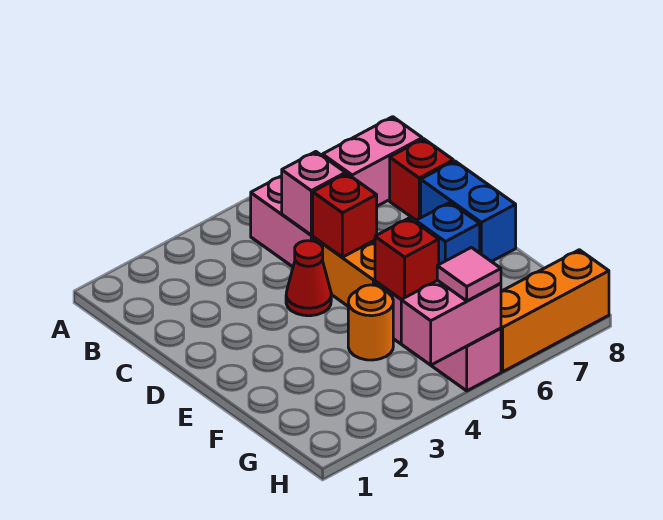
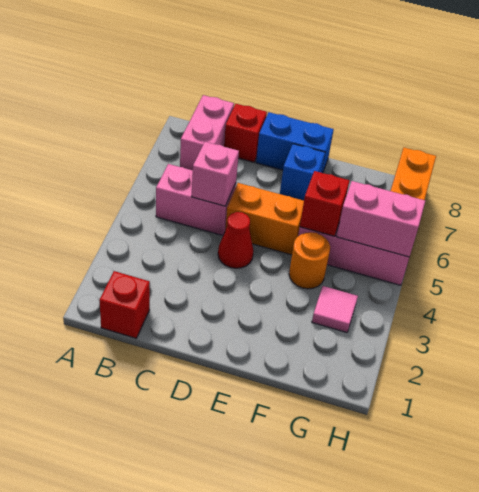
red 1x1 brick [313,174,377,257] -> red 1x1 brick moved to [99,271,150,338]
pink 1x2 brick [401,280,501,365] -> pink 1x2 brick turned to [337,181,425,257]
pink 1x1 tile [437,247,501,301] -> pink 1x1 tile moved to [312,286,358,332]

